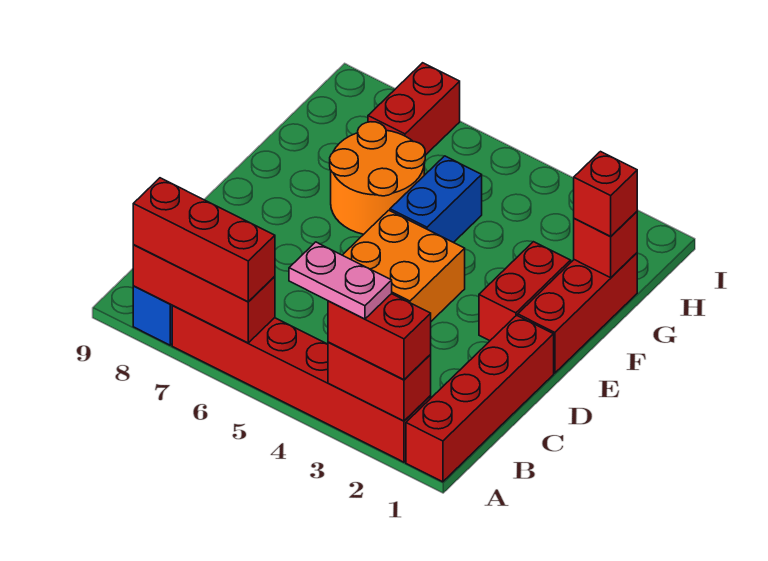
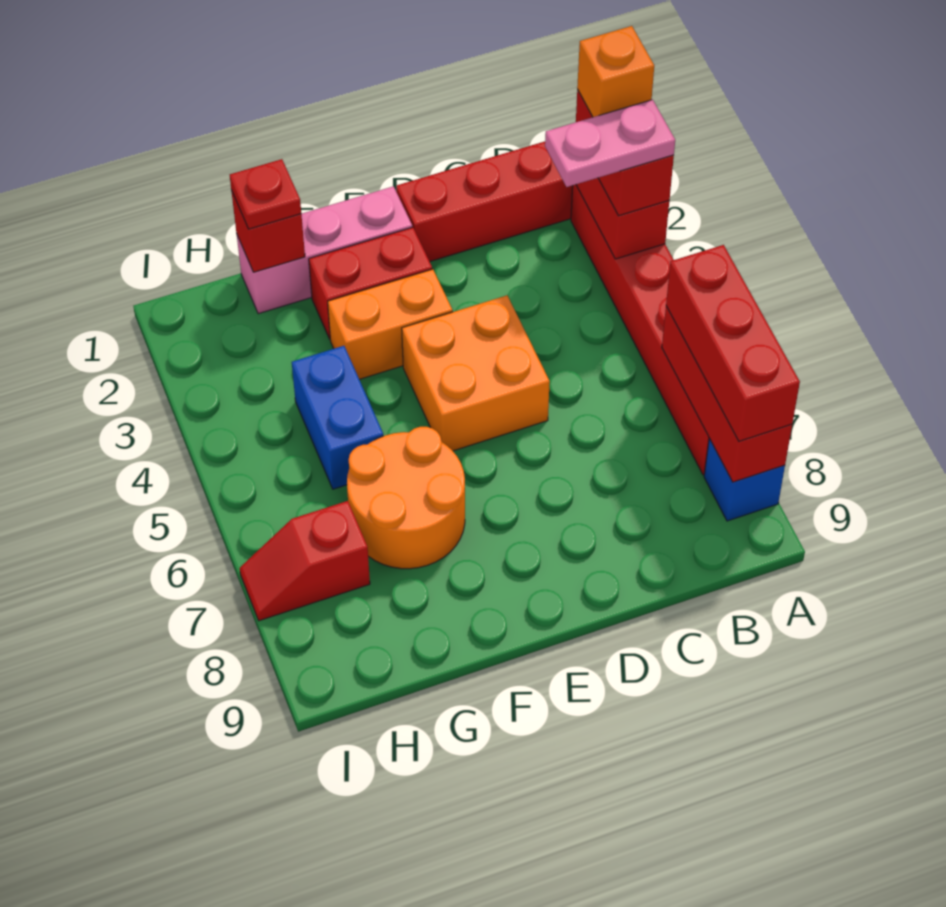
none -> orange 1x1 brick [577,26,654,117]
pink 1x2 plate [289,242,392,319] -> pink 1x2 plate turned to [545,100,675,187]
red 1x3 brick [518,253,637,373] -> pink 1x3 brick [237,186,412,314]
none -> orange 1x2 brick [328,269,453,379]
blue 1x2 brick [390,156,482,243] -> blue 1x2 brick turned to [292,346,383,489]
red 1x1 brick [574,152,637,236] -> red 1x1 plate [230,159,301,229]
red 1x2 brick [368,63,460,155] -> red 1x2 slope [240,501,370,621]

